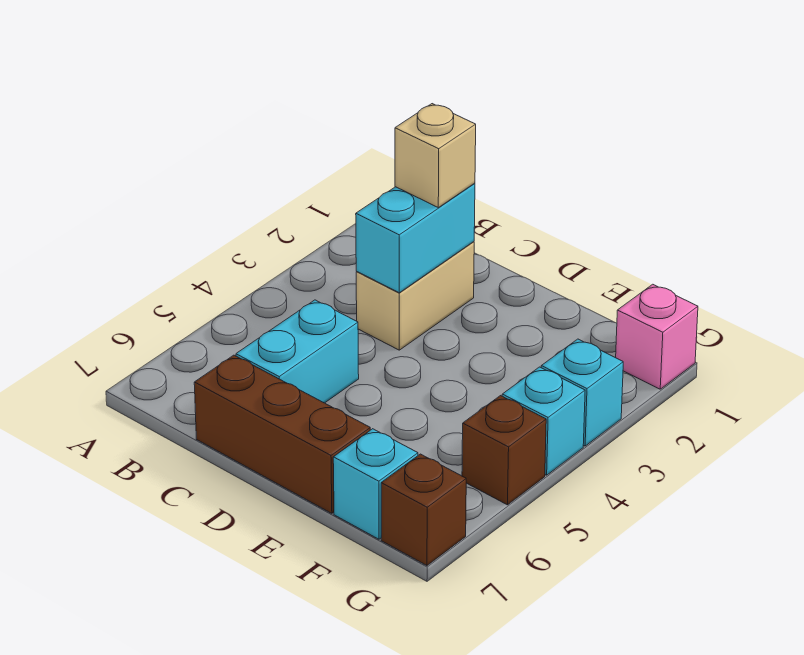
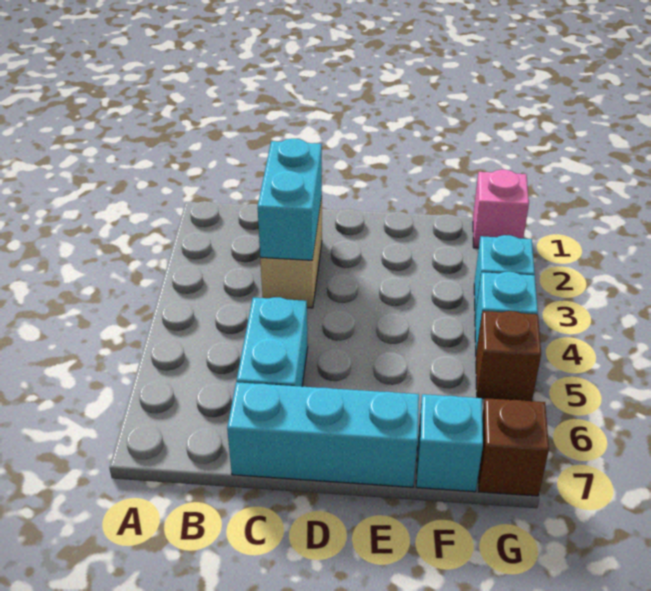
tan 1x1 brick [395,104,476,208] -> none
brown 1x3 brick [194,355,370,513] -> cyan 1x3 brick [227,382,419,487]

